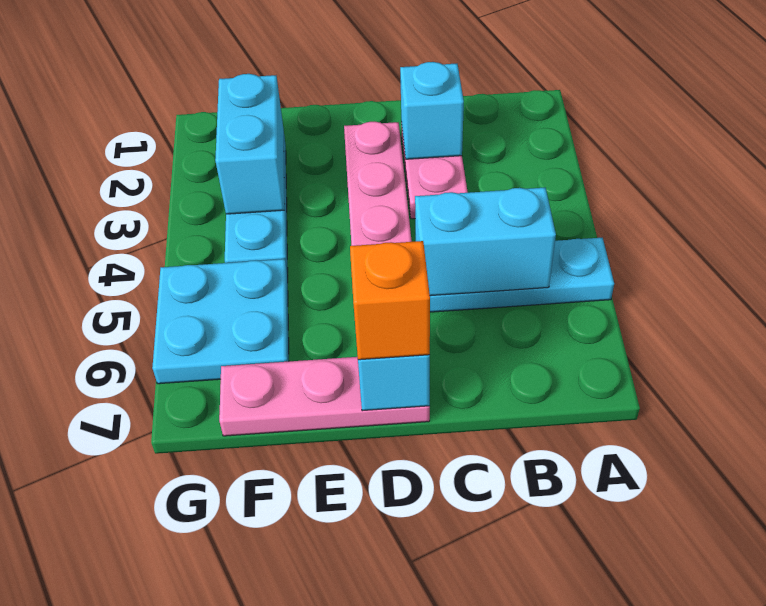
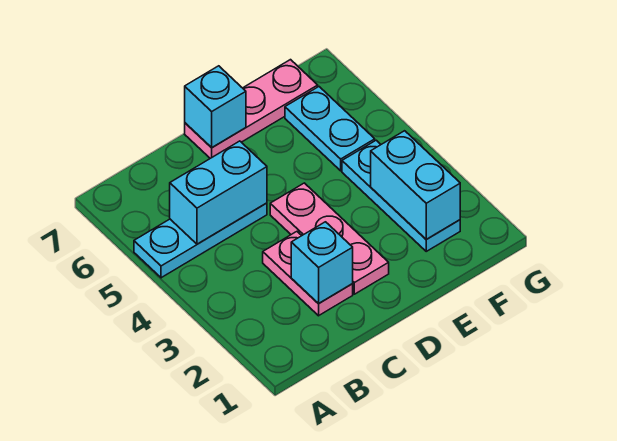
orange 1x1 brick [350,241,430,360] -> none
cyan 2x2 plate [152,259,289,384] -> cyan 1x2 plate [285,87,375,171]

